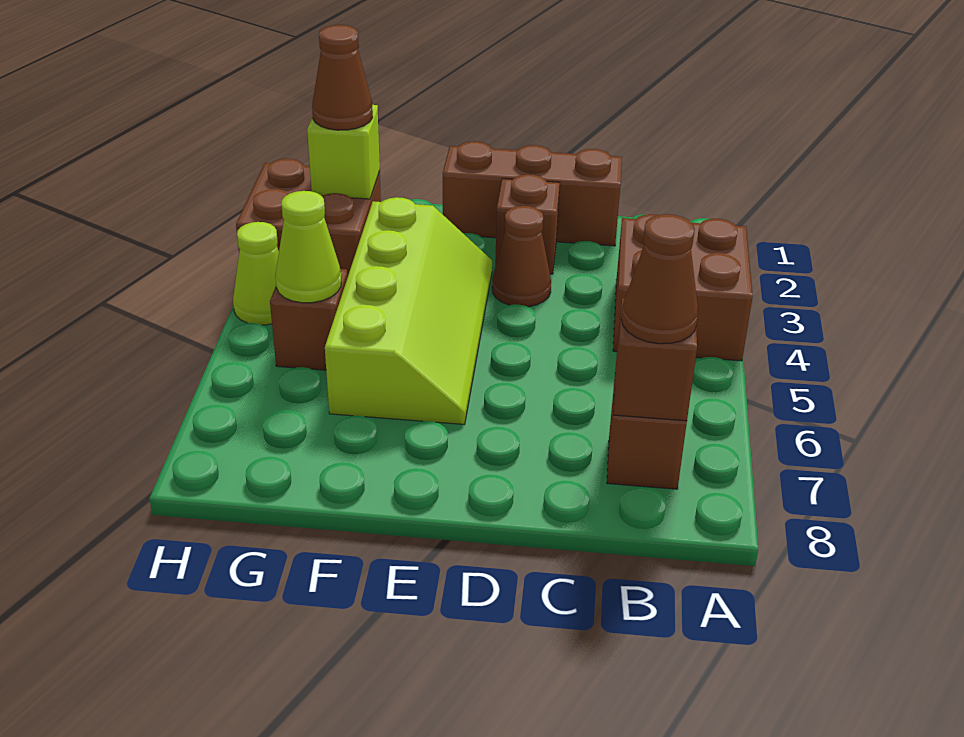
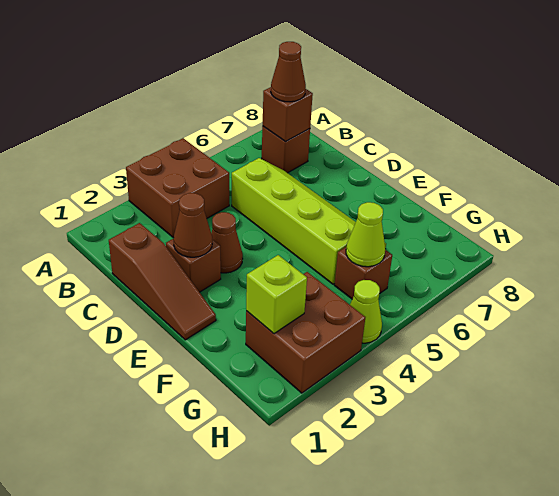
brown 1x3 brick [443,141,622,246] -> brown 1x3 slope [109,223,216,340]
lime 2x4 slope [325,197,492,424] -> lime 2x4 slope turned to [232,158,386,284]
brown 1x1 cone [312,25,373,130] -> brown 1x1 cone moved to [173,193,212,257]

